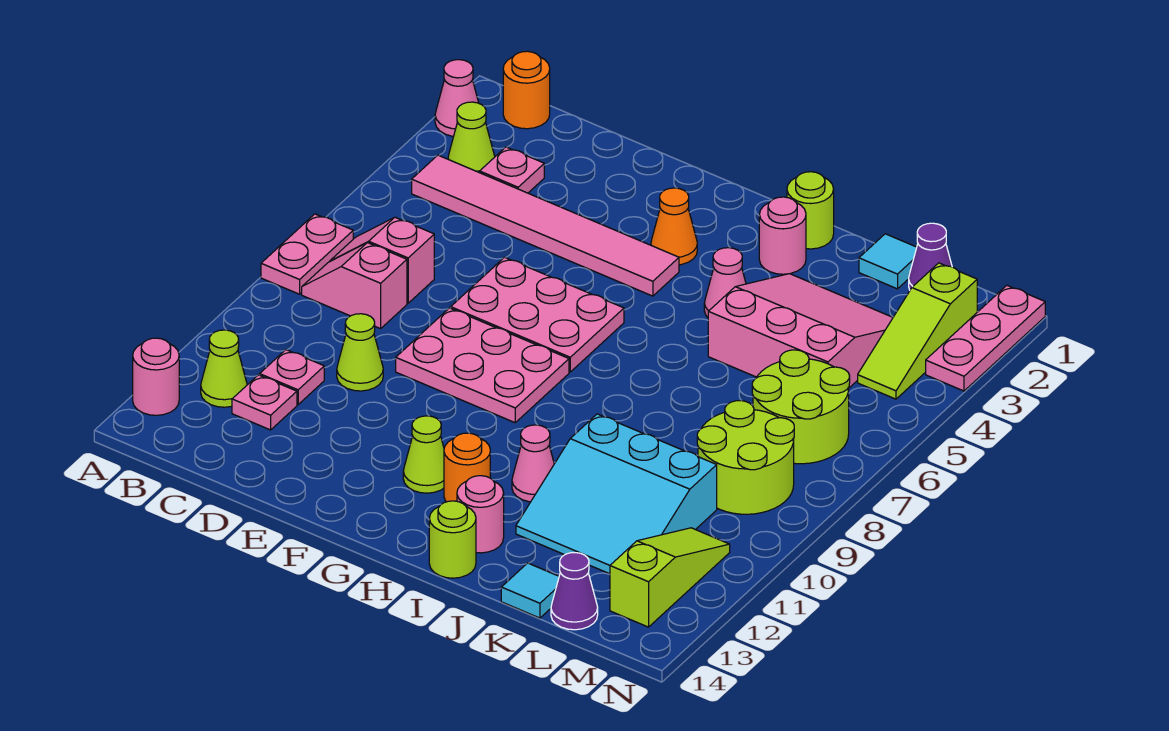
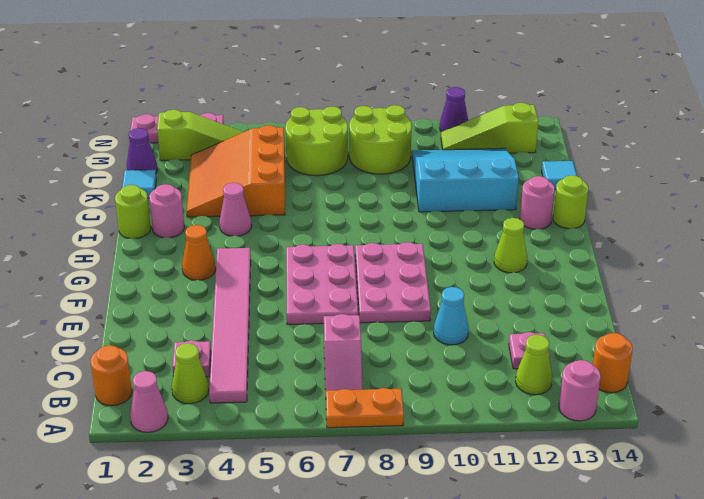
pink 1x2 plate [261,214,353,294] -> orange 1x2 plate [326,388,404,428]
pink 1x2 slope [302,243,407,329] -> none
pink 1x1 plate [260,350,324,405] -> none
lime 1x1 cone [337,314,383,391] -> cyan 1x1 cone [434,287,469,345]
orange 1x1 round brick [444,433,490,502] -> orange 1x1 round brick moved to [593,333,633,393]
pink 1x1 cone [512,425,554,502] -> none
pink 3x3 slope [708,274,893,388] -> orange 3x3 slope [187,125,285,217]
cyan 3x3 slope [516,414,717,574] -> cyan 3x3 slope turned to [412,148,519,212]
purple 1x1 cone [551,553,598,630] -> purple 1x1 cone moved to [440,87,468,132]

